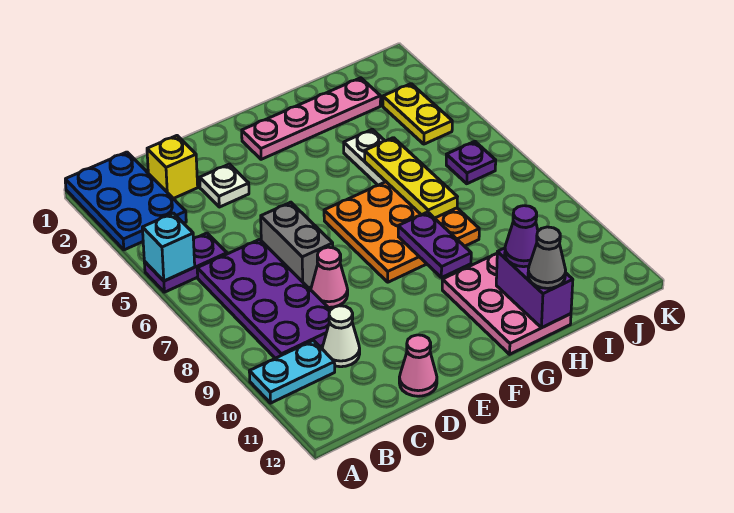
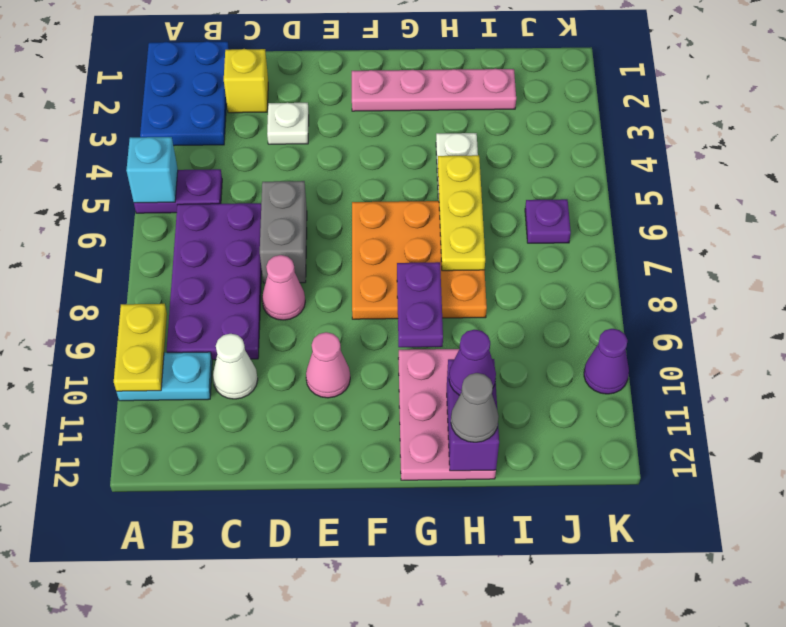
pink 1x1 cone [399,335,437,396] -> pink 1x1 cone moved to [306,332,350,398]
yellow 1x2 plate [383,84,452,144] -> yellow 1x2 plate moved to [114,304,167,391]
none -> purple 1x1 cone [584,329,629,394]

